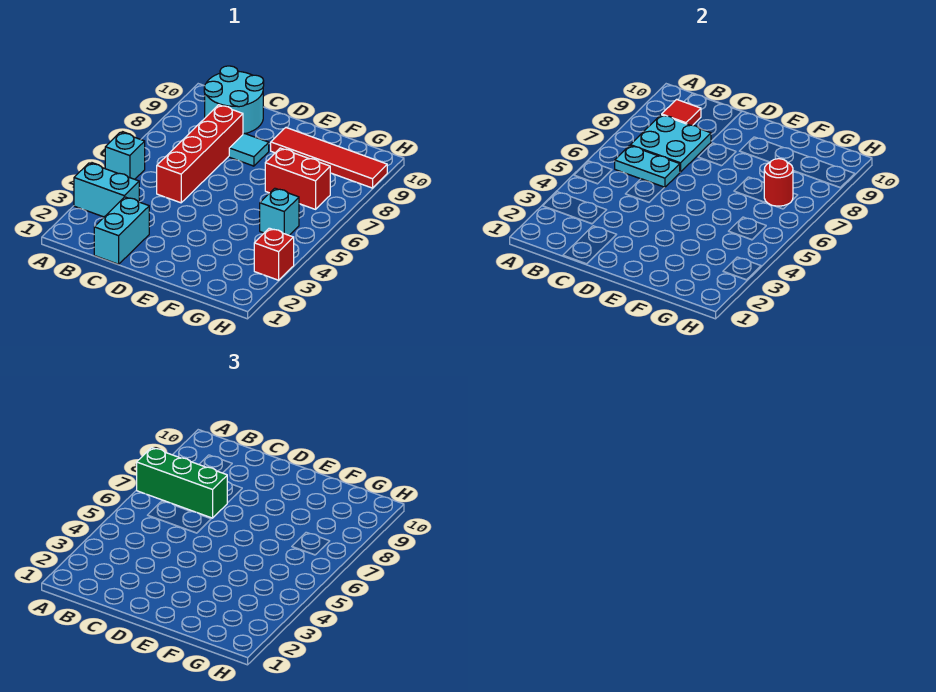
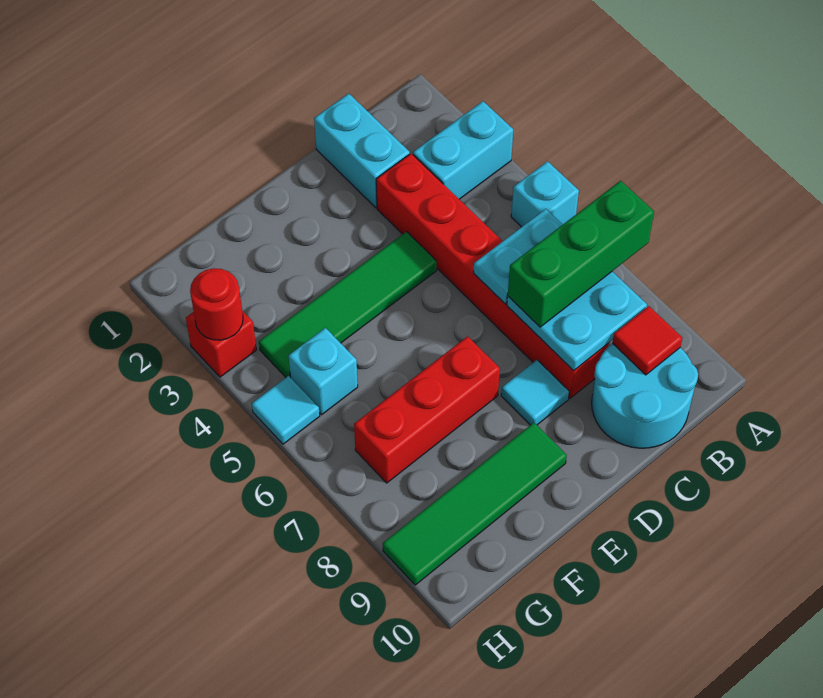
red 1x4 brick [157,105,243,203] -> red 1x6 brick [376,153,609,398]
none -> green 1x4 tile [259,232,437,378]
red 1x4 tile [271,127,387,188] -> green 1x4 tile [383,423,567,585]
red 1x2 brick [265,148,330,209] -> red 1x3 brick [354,336,500,483]
red 1x1 round brick [764,159,793,206] -> red 1x1 round brick moved to [190,268,243,340]
none -> cyan 1x1 tile [252,376,320,444]

